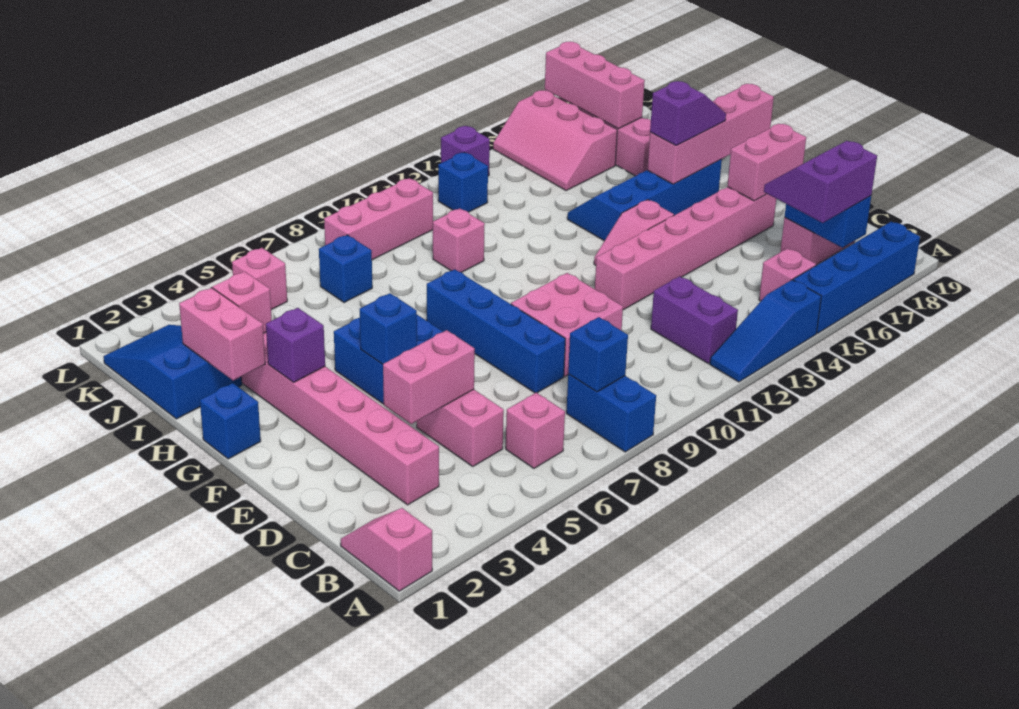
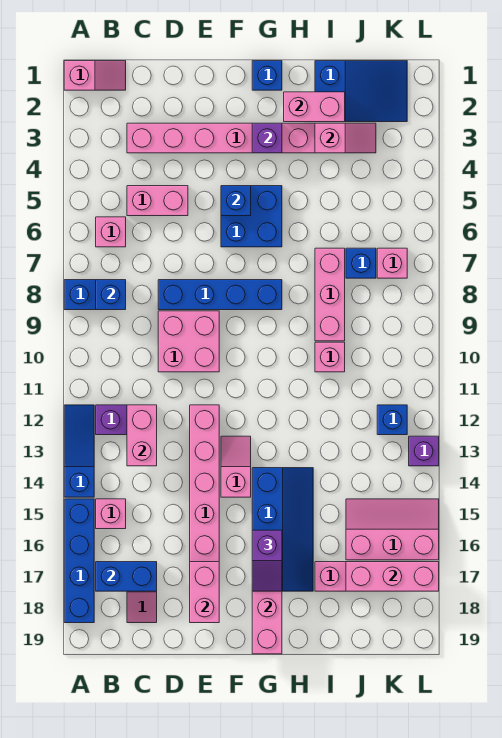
purple 2x2 slope [764,141,877,223] -> none
pink 1x2 brick [383,330,475,424] -> pink 1x2 brick moved to [127,405,157,466]
pink 1x1 brick [232,248,287,310] -> pink 1x1 brick moved to [377,248,407,278]
pink 1x3 brick [324,178,433,260] -> pink 1x3 brick moved to [315,248,345,341]

